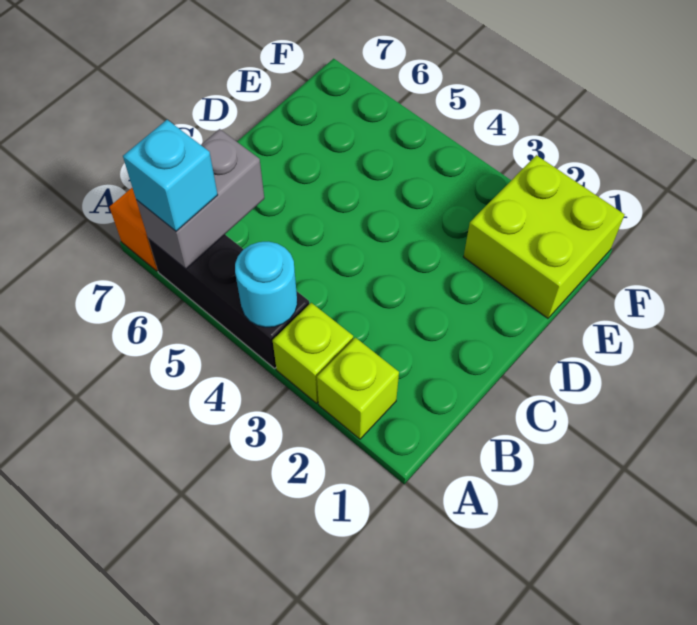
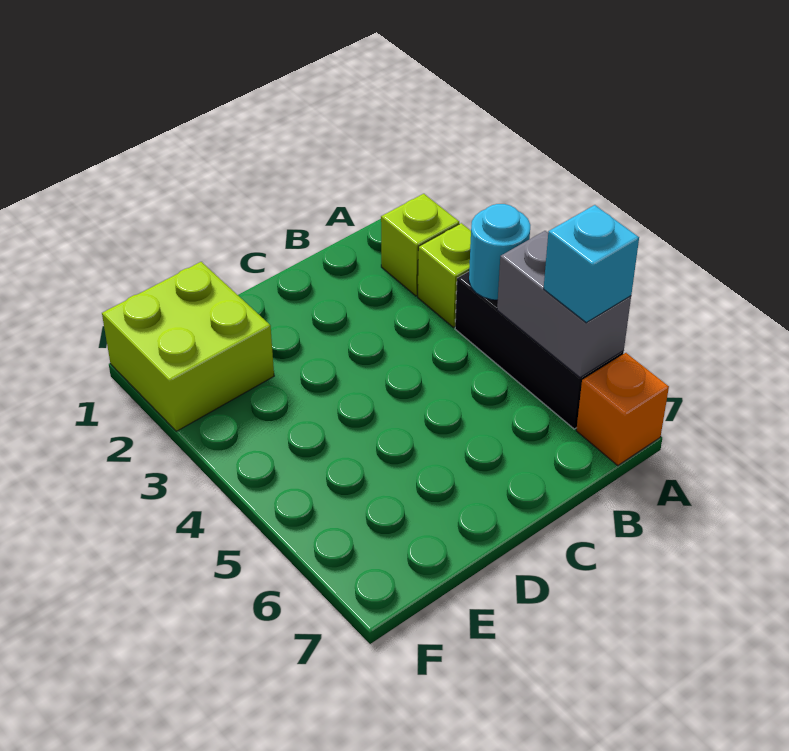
grey 1x2 brick [136,129,264,269] -> grey 1x2 brick turned to [497,231,631,377]

